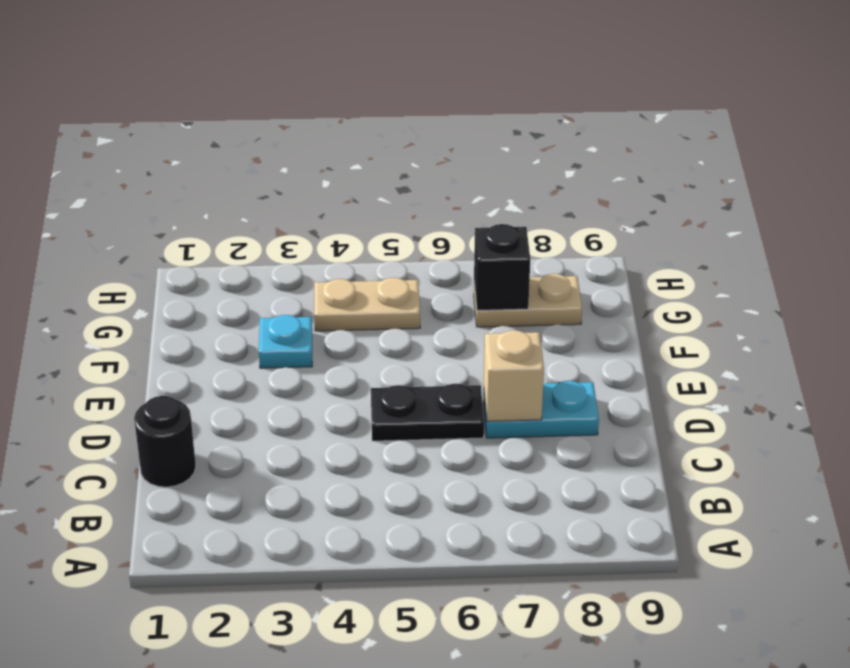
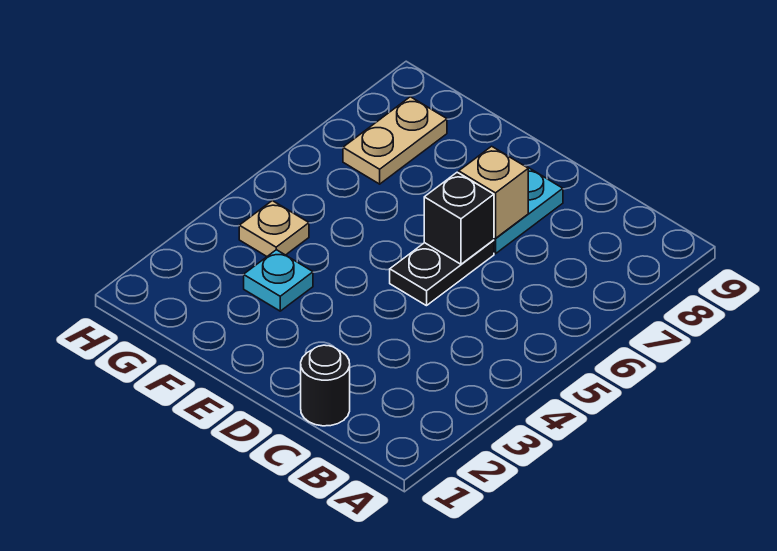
tan 1x2 plate [314,278,420,331] -> tan 1x1 plate [239,201,309,256]
black 1x1 brick [474,224,530,310] -> black 1x1 brick moved to [424,172,494,264]

